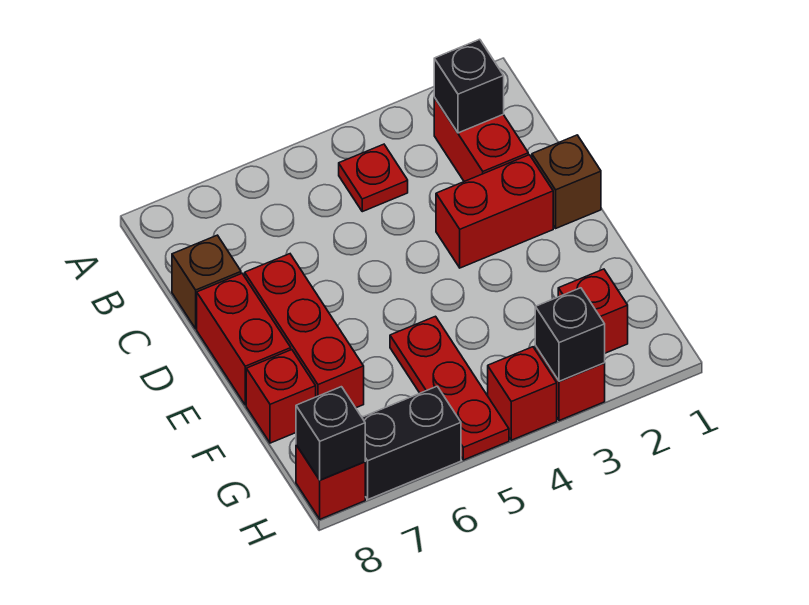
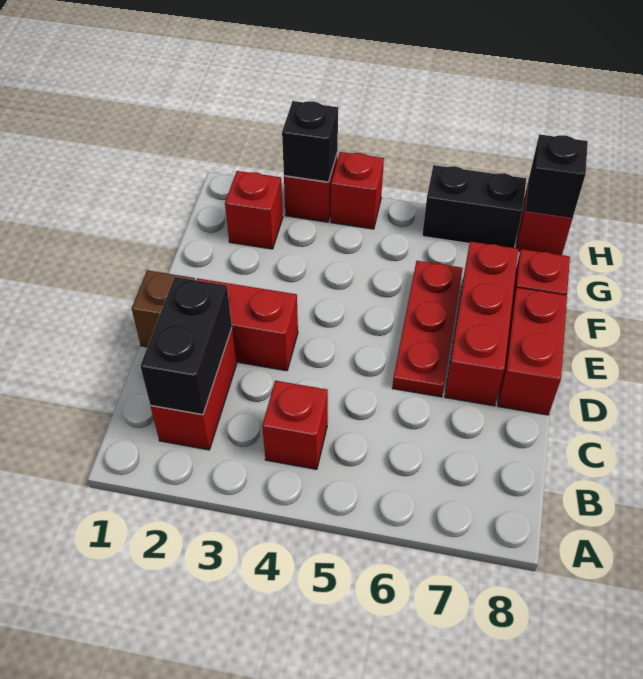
black 1x1 brick [434,39,504,133] -> black 1x2 brick [140,277,232,415]
red 1x1 plate [339,144,408,212] -> red 1x1 brick [262,381,328,469]
brown 1x1 brick [172,235,241,329] -> none
red 1x3 plate [390,316,509,460] -> red 1x3 plate moved to [392,261,463,397]

